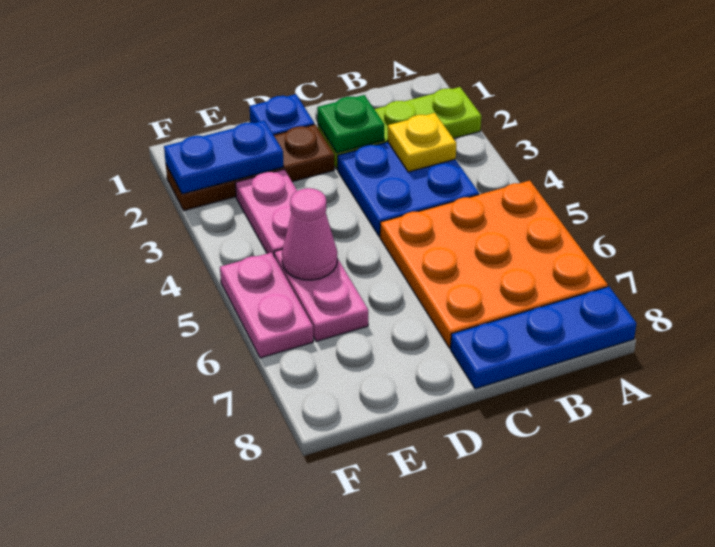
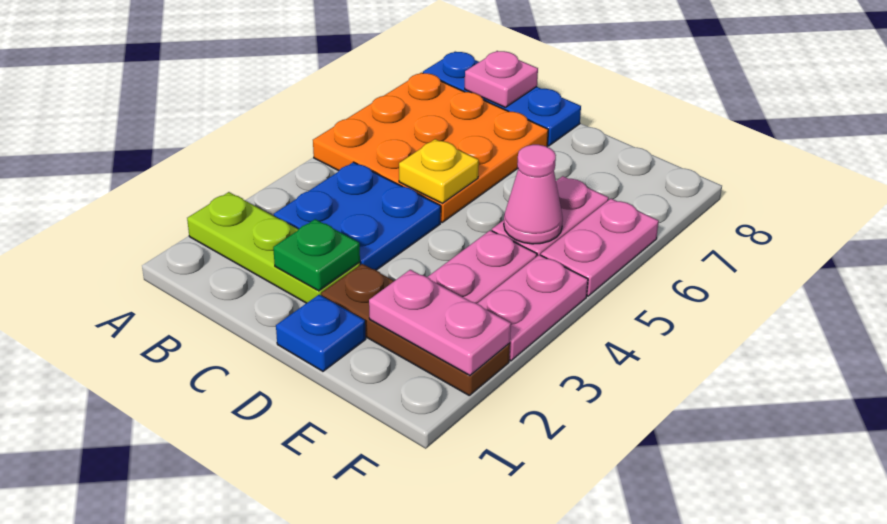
yellow 1x1 plate [388,113,456,172] -> yellow 1x1 plate moved to [399,139,479,203]
none -> pink 1x1 plate [465,51,538,107]
blue 1x2 plate [164,121,284,194] -> pink 1x2 plate [369,270,511,375]
none -> pink 1x2 plate [477,255,588,361]

